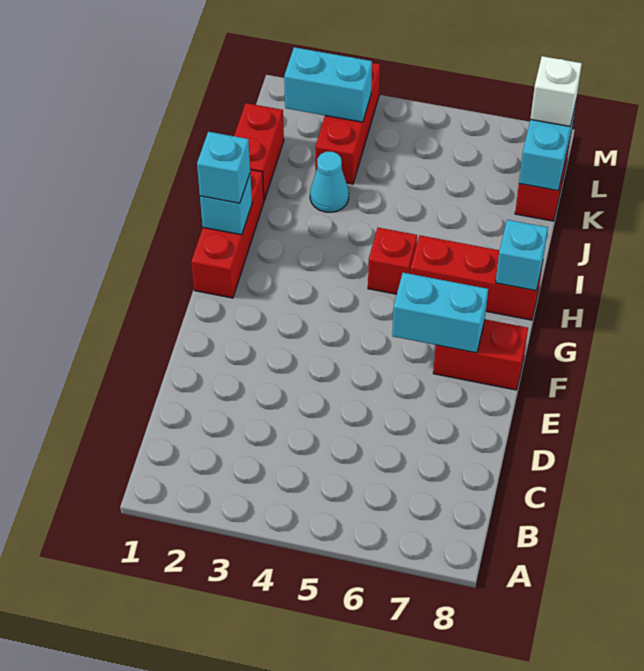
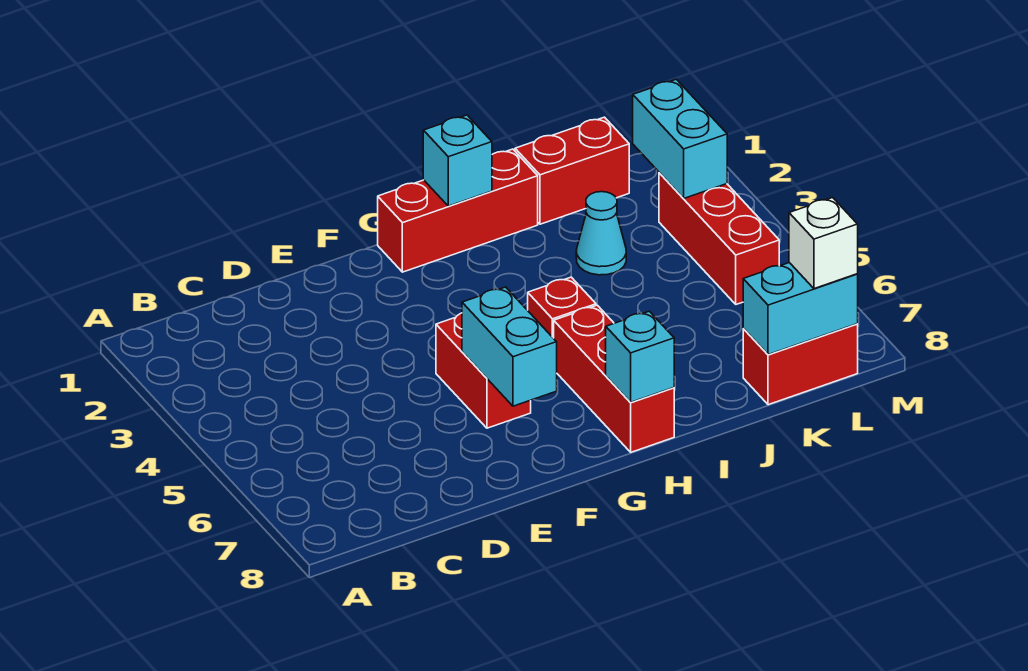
red 1x2 brick [433,319,528,390] -> red 1x2 brick moved to [436,313,531,428]
cyan 1x1 brick [197,132,250,203] -> none
red 1x3 brick [315,63,380,184] -> red 1x3 brick turned to [659,173,779,304]

